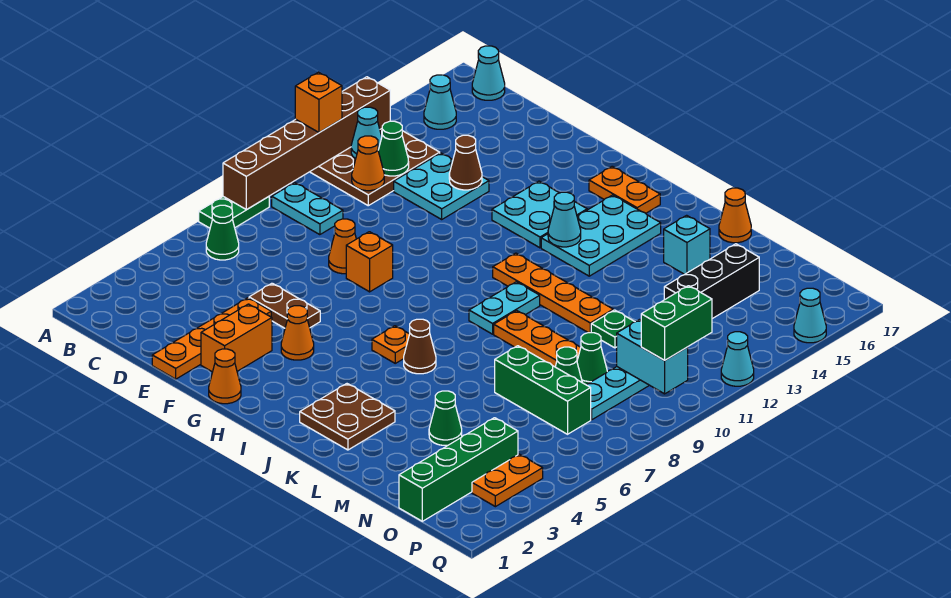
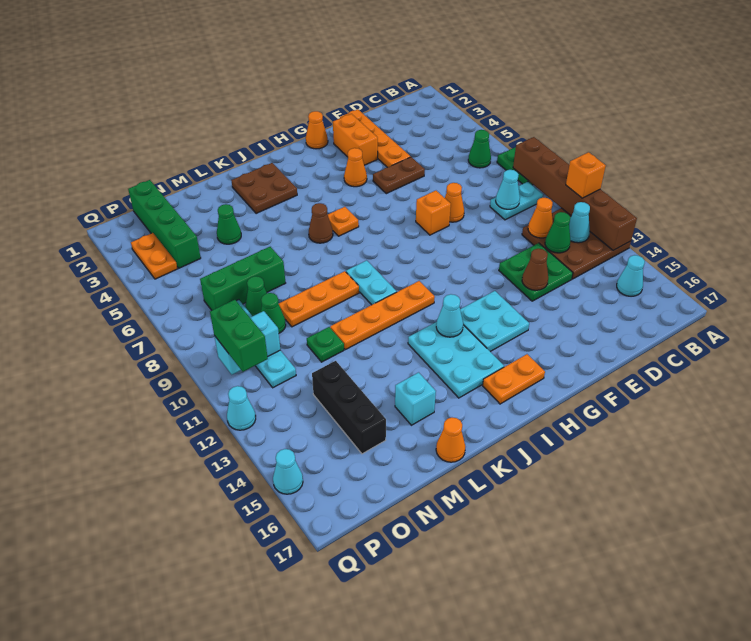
cyan 1x1 cone [472,46,505,100] -> cyan 1x1 cone moved to [496,170,520,209]
cyan 2x2 plate [394,153,489,219] -> green 2x2 plate [499,243,573,301]

